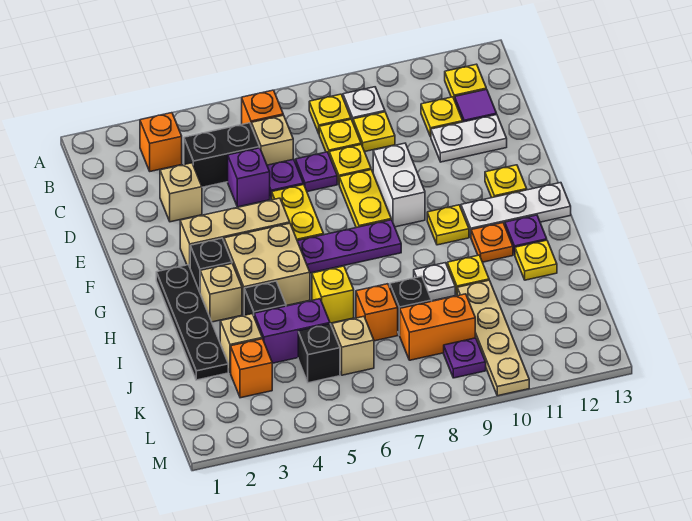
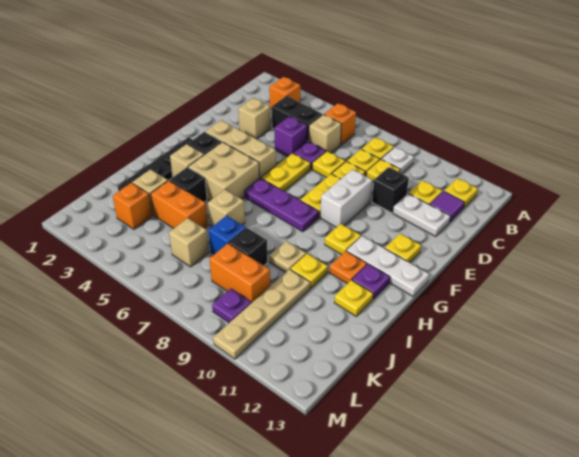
purple 1x1 plate [295,152,337,192] -> yellow 1x1 plate [312,151,345,178]
yellow 1x1 brick [312,266,354,323] -> tan 1x1 brick [208,190,245,227]
white 1x1 plate [414,263,455,301] -> tan 1x1 plate [269,241,306,273]
purple 1x2 brick [254,299,330,363] -> orange 1x2 brick [151,180,208,229]
orange 1x1 brick [356,284,398,341] -> blue 1x1 brick [209,215,246,254]
black 1x1 brick [298,324,340,383] -> black 1x1 brick moved to [372,167,409,213]

